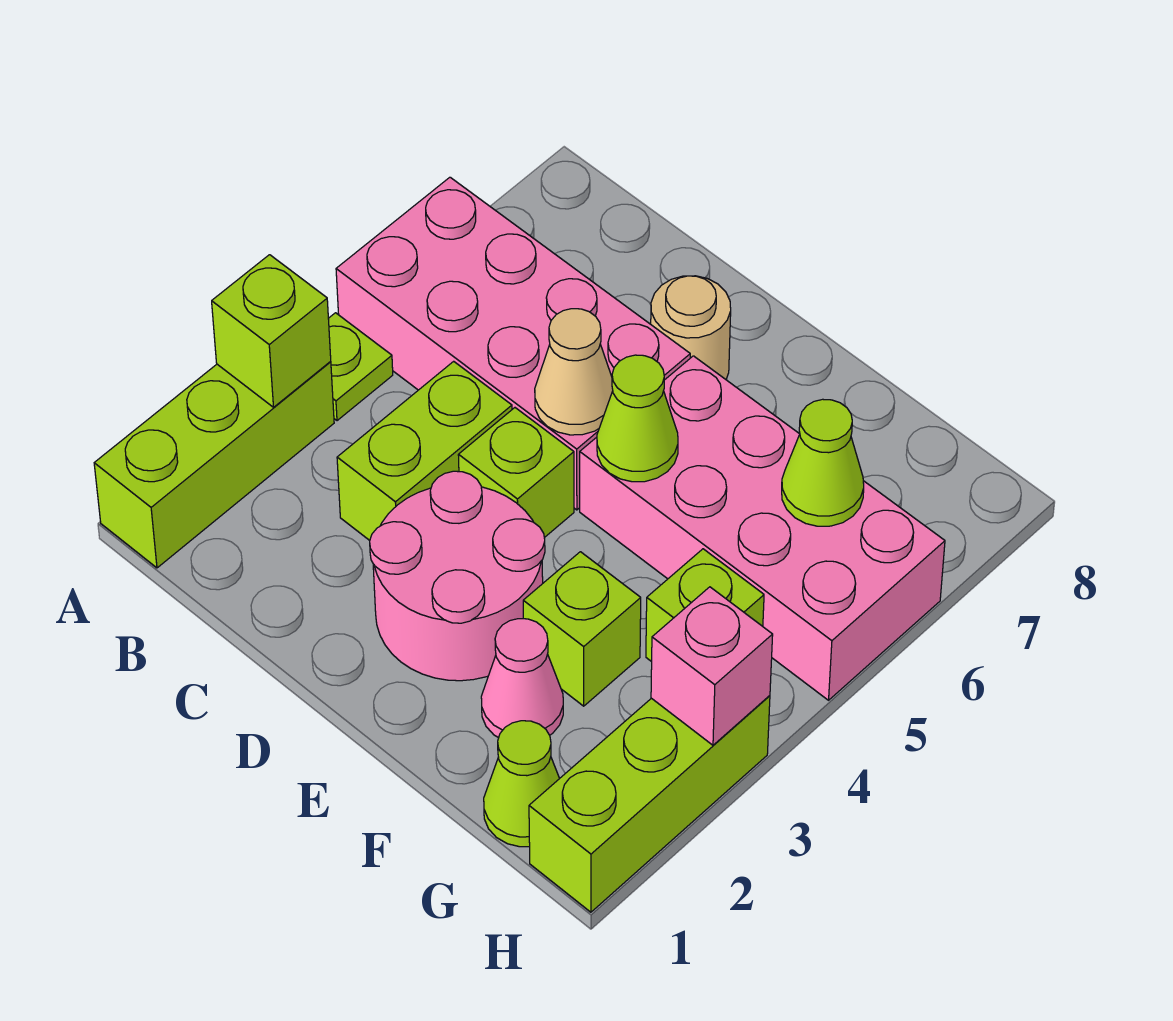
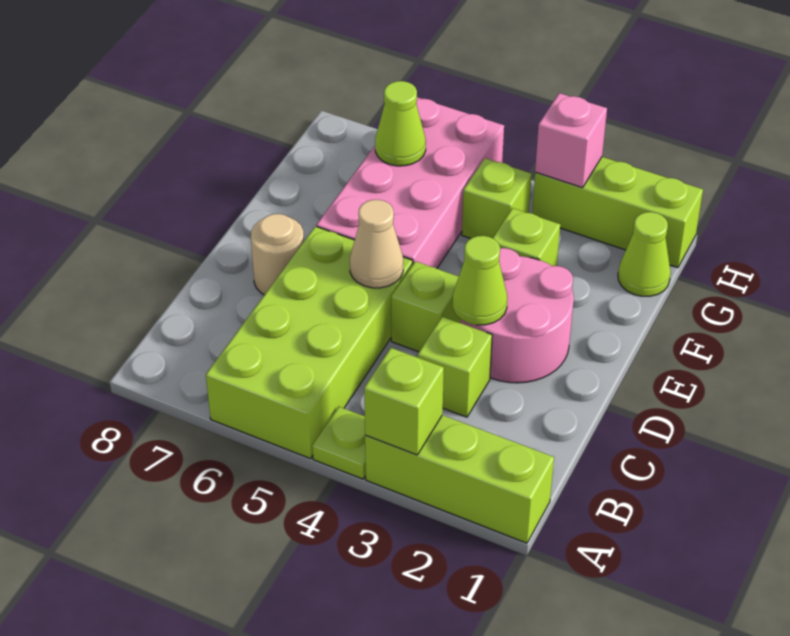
pink 2x4 brick [336,177,690,510] -> lime 2x4 brick [206,226,413,459]
lime 1x2 brick [337,361,512,540] -> lime 1x1 brick [418,317,492,417]
lime 1x1 cone [597,355,678,482] -> lime 1x1 cone moved to [452,236,507,325]
pink 1x1 cone [481,619,563,738] -> none

